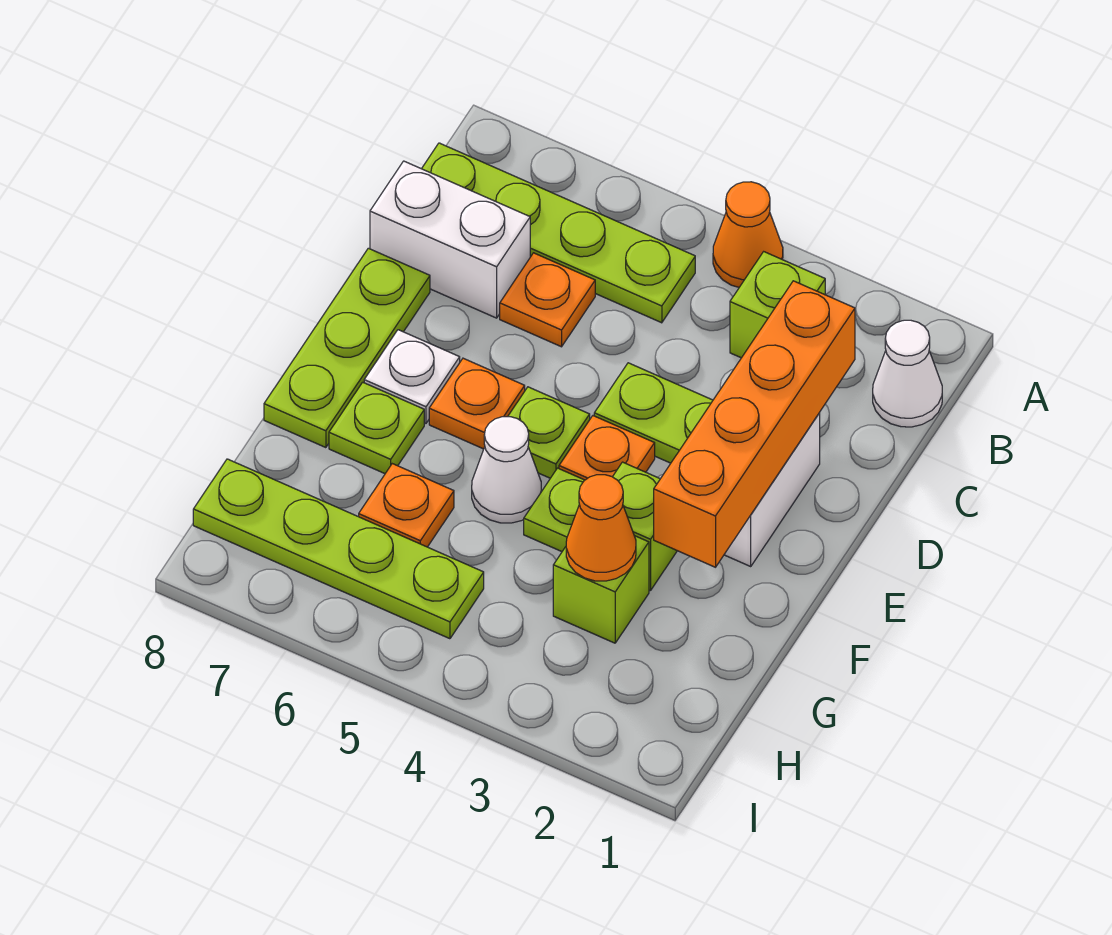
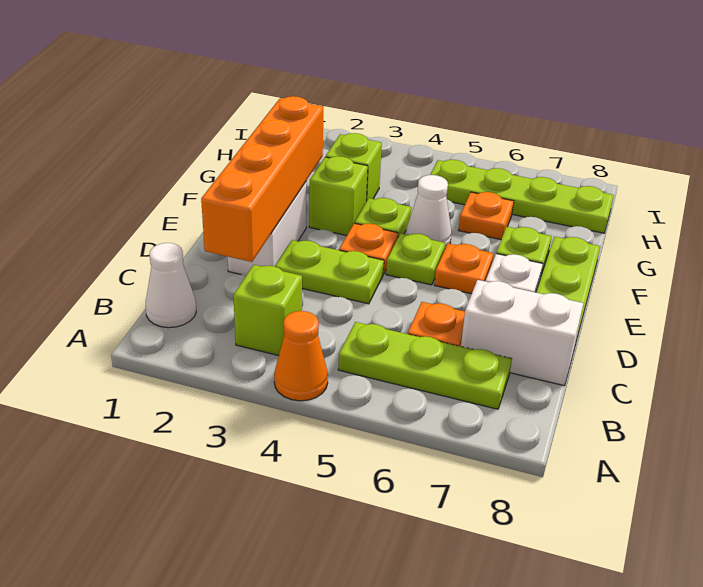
lime 1x4 plate [422,143,695,323] -> lime 1x3 plate [338,322,512,409]
orange 1x1 cone [566,475,636,581] -> none

